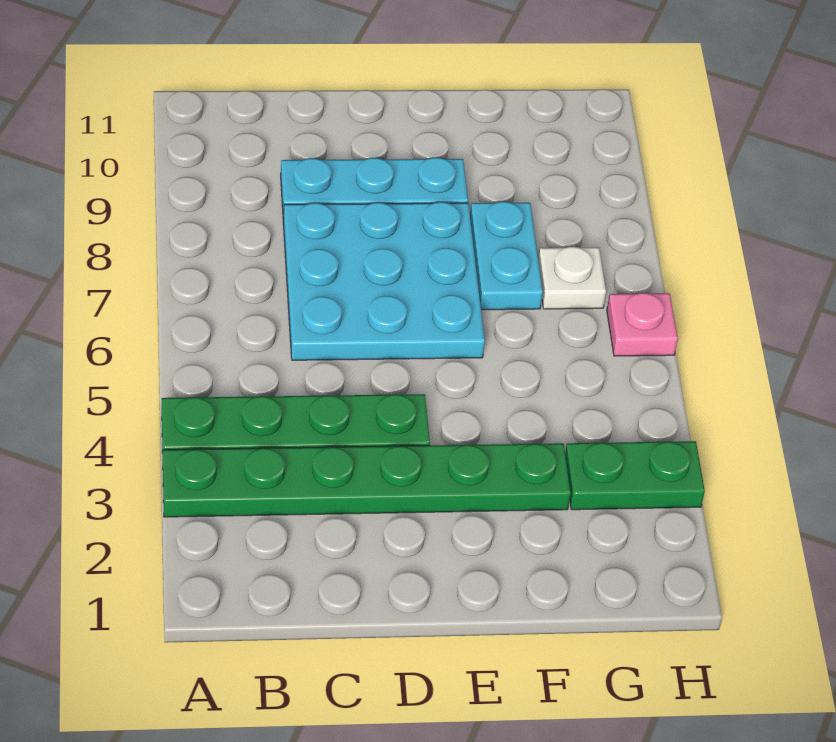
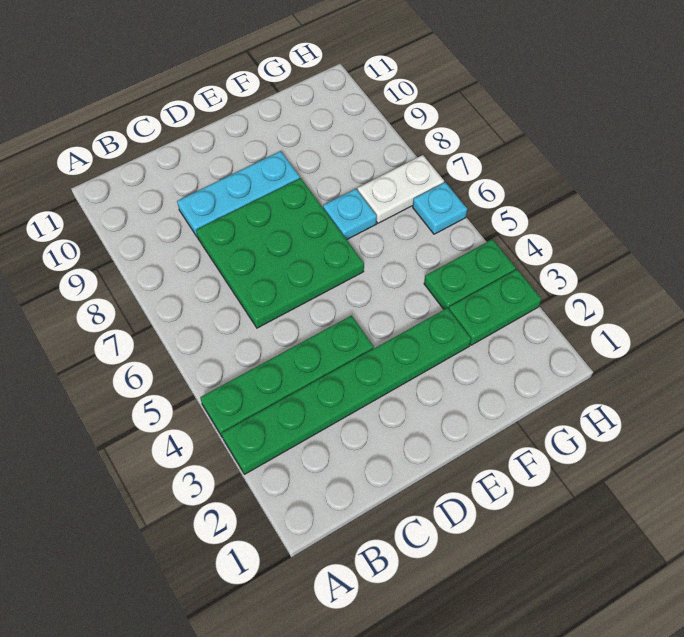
cyan 3x3 plate [283,202,485,360] -> green 3x3 plate [196,178,364,328]
cyan 1x2 plate [470,202,543,310] -> cyan 1x1 plate [323,189,377,240]
none -> green 1x2 plate [424,239,516,309]
white 1x1 plate [538,247,606,309] -> white 1x2 plate [358,155,444,223]
pink 1x1 plate [607,293,678,356] -> cyan 1x1 plate [413,182,467,234]

